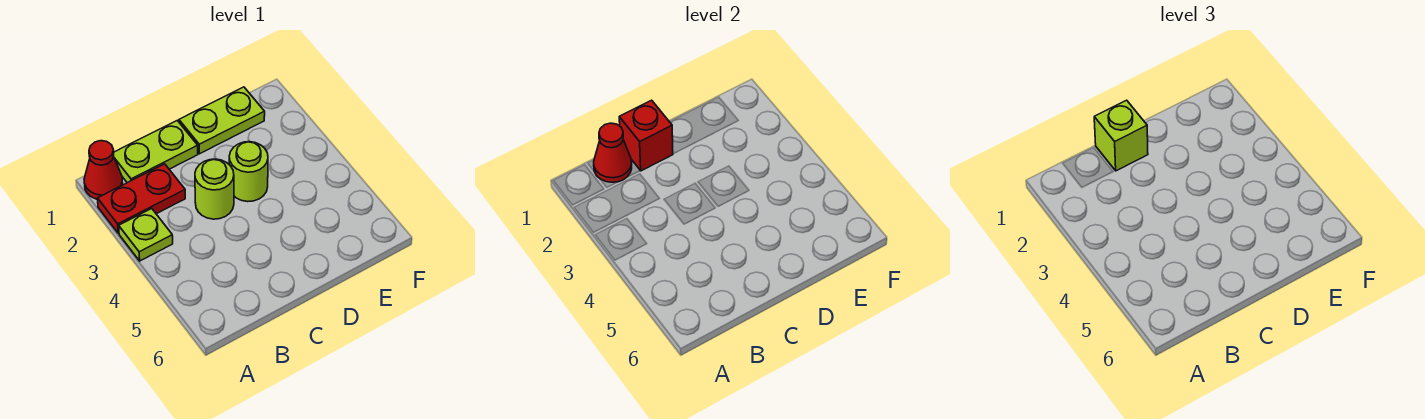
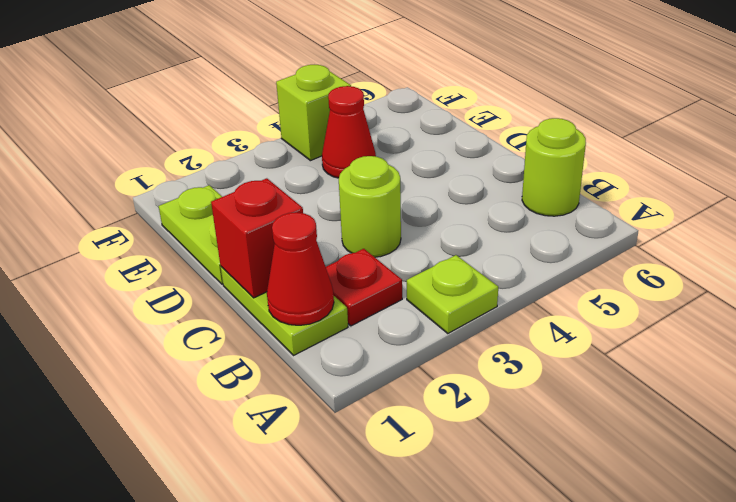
red 1x1 cone [84,141,123,199] -> red 1x1 cone moved to [322,86,376,178]
red 1x2 plate [97,164,185,233] -> red 1x1 plate [326,249,402,326]
lime 1x1 brick [1094,100,1148,171] -> lime 1x1 brick moved to [276,65,351,161]
lime 1x1 round brick [229,142,268,202] -> lime 1x1 round brick moved to [522,118,586,216]

